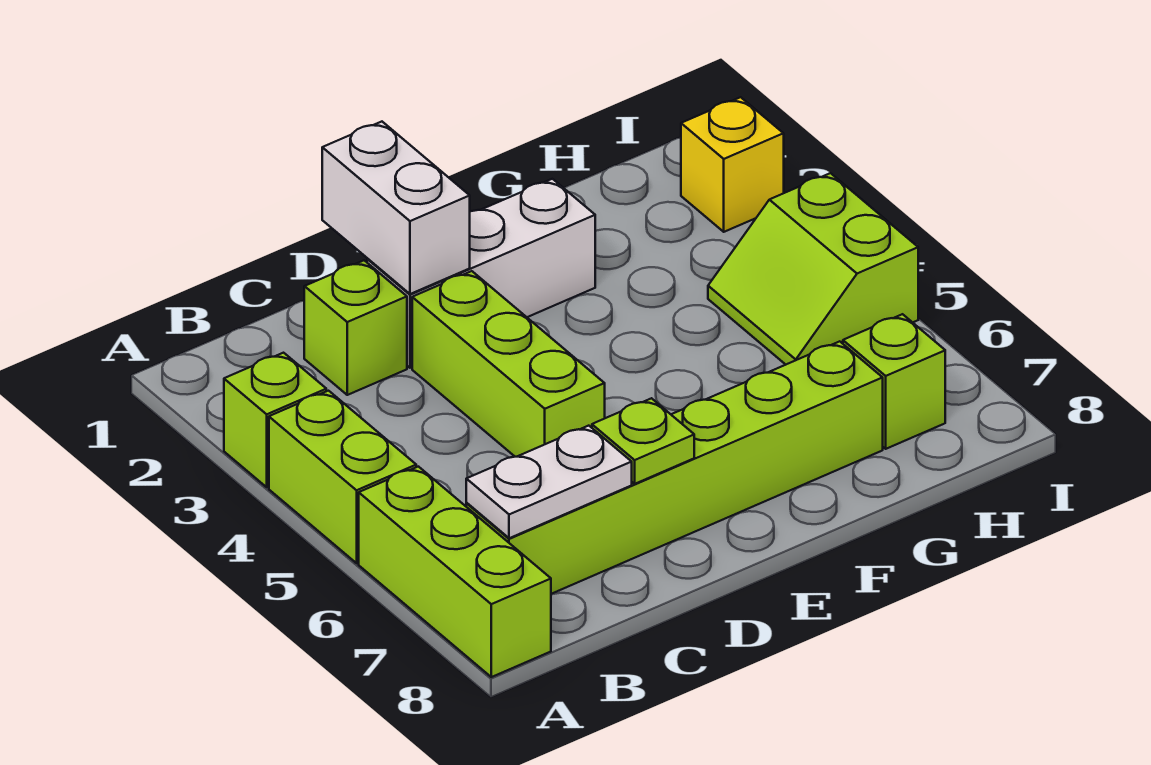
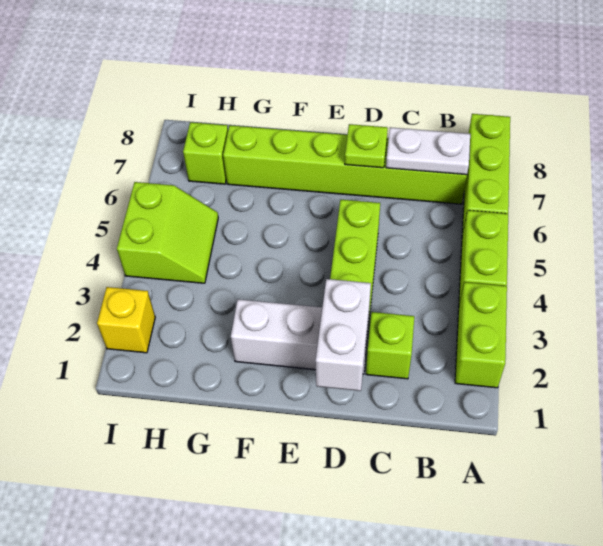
lime 1x1 brick [224,353,326,487] -> lime 1x2 brick [455,282,507,388]

